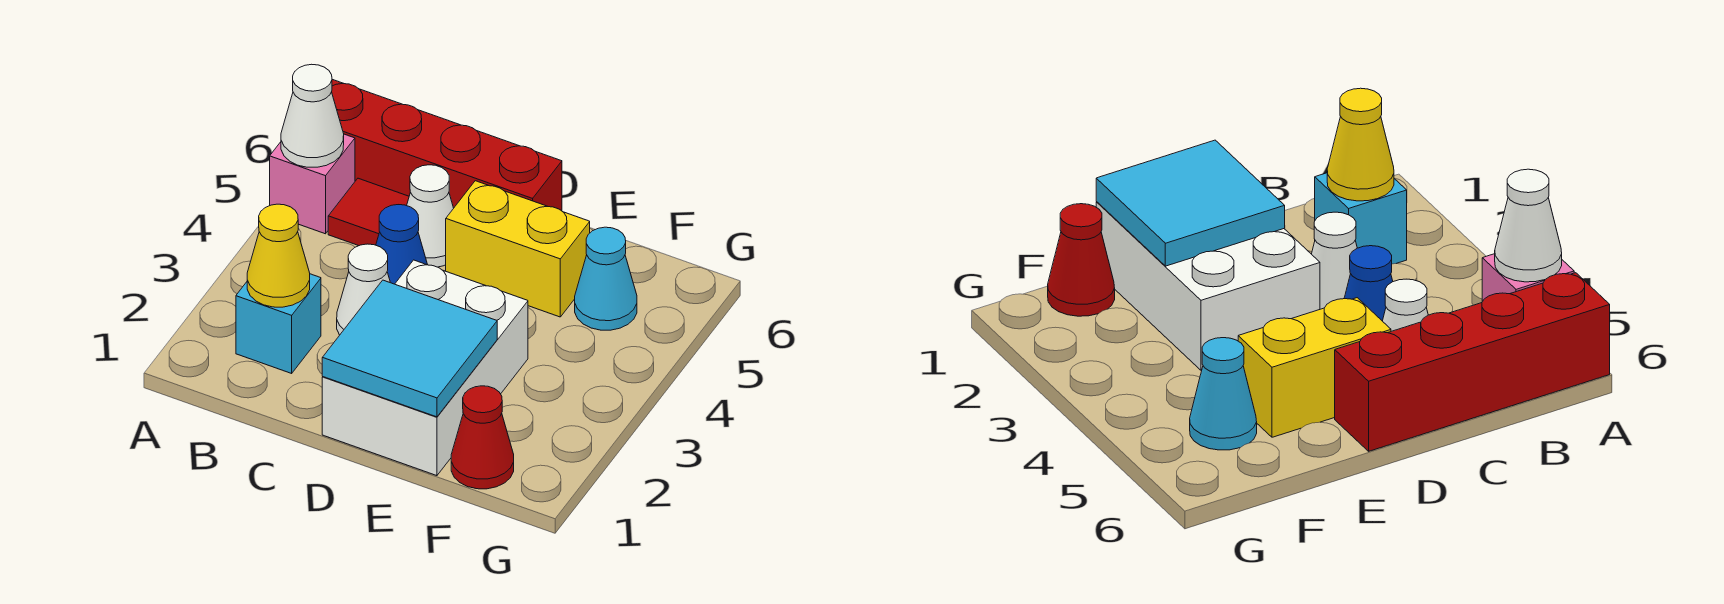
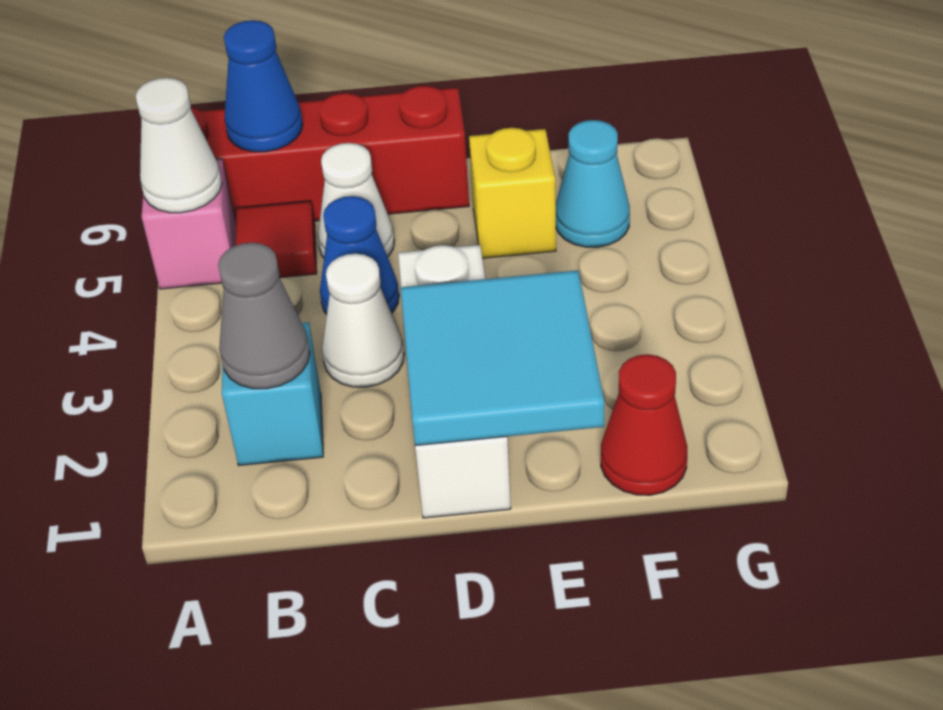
yellow 1x1 cone [247,204,310,307] -> grey 1x1 cone [218,243,310,389]
none -> blue 1x1 cone [224,20,303,152]
white 2x3 brick [322,260,528,476] -> white 1x3 brick [398,245,511,518]
yellow 1x2 brick [446,181,590,317] -> yellow 1x1 brick [469,128,556,258]

